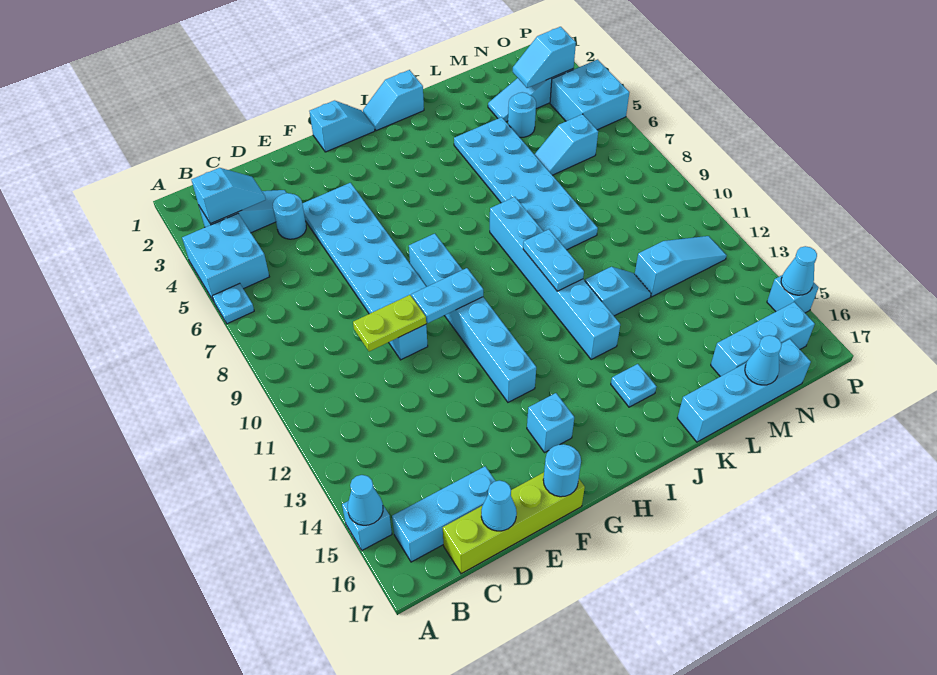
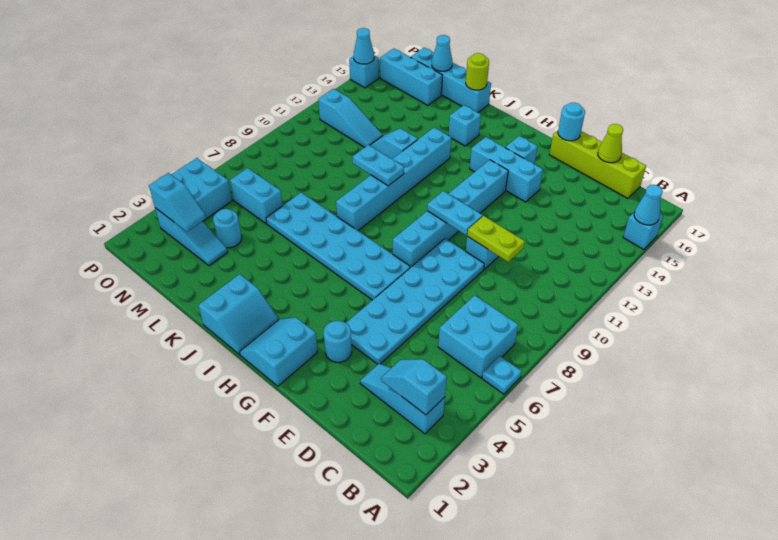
cyan 2x2 brick [182,214,269,300] -> cyan 2x2 brick moved to [438,295,518,378]
cyan 1x3 brick [392,466,495,562] -> cyan 1x3 brick moved to [470,137,543,202]
cyan 1x1 round brick [273,193,306,239] -> cyan 1x1 round brick moved to [324,321,352,362]
cyan 1x1 cone [481,480,517,531] -> lime 1x1 cone [598,124,623,163]
cyan 1x2 slope [309,100,375,152] -> cyan 2x2 slope [240,317,318,386]
cyan 1x2 slope [363,70,424,131] -> cyan 2x2 slope [198,274,279,354]
cyan 1x2 plate [523,229,584,291] -> cyan 1x2 plate turned to [353,145,404,186]
cyan 1x1 plate [611,364,656,407] -> cyan 1x1 brick [449,105,481,146]
cyan 2x6 plate [454,117,598,250] -> cyan 2x6 plate turned to [266,193,410,300]
none -> lime 1x1 round brick [466,53,489,90]
cyan 1x2 slope [534,114,598,175] -> cyan 1x2 brick [230,168,283,224]
cyan 1x3 slope [635,236,727,297] -> cyan 1x3 slope turned to [318,89,383,147]

